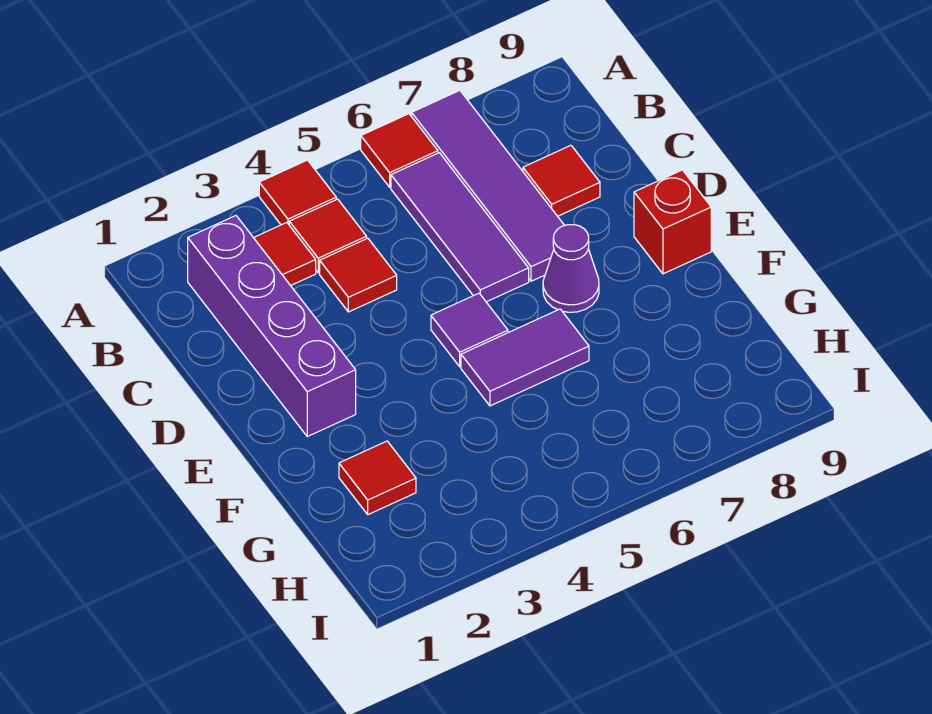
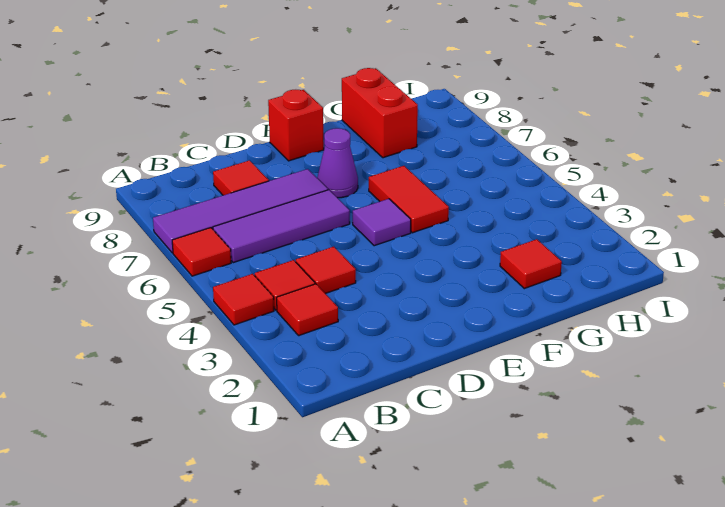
purple 1x4 brick [188,216,356,436] -> none
purple 1x2 tile [461,309,589,406] -> red 1x2 tile [369,166,449,233]
none -> red 1x2 brick [342,68,418,158]

